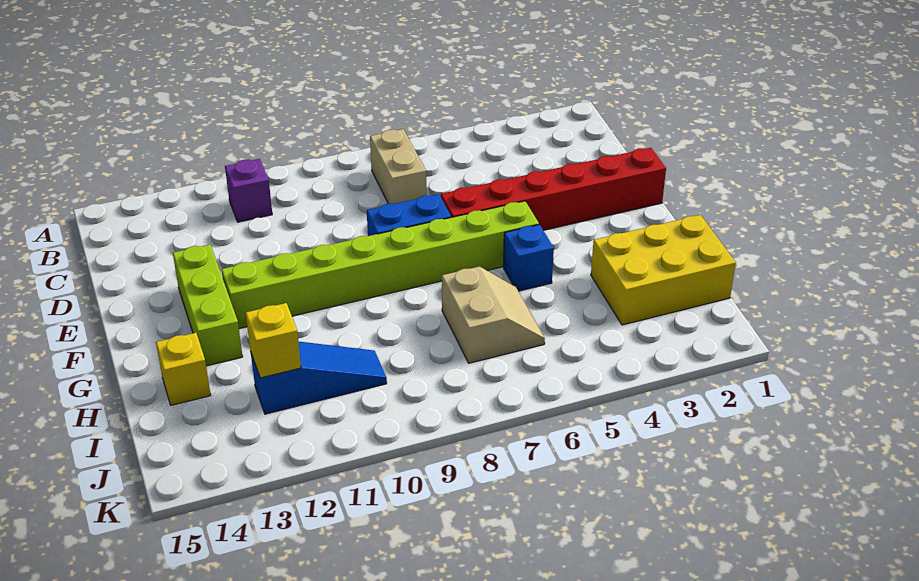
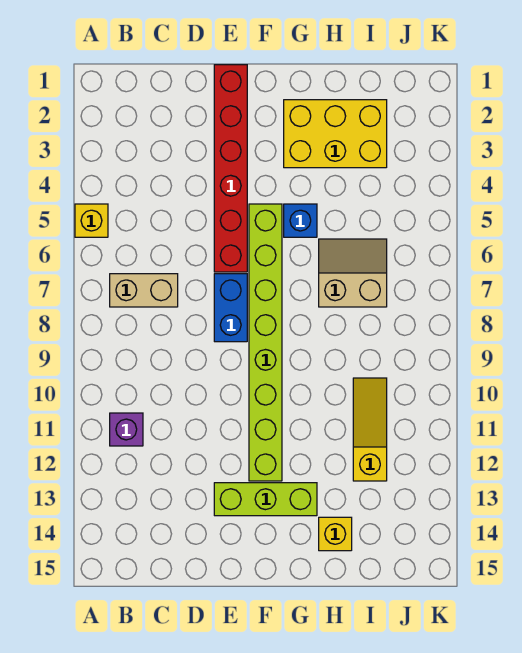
yellow 2x3 brick [591,215,736,325] -> yellow 2x3 brick turned to [284,100,387,168]
blue 1x3 slope [251,342,387,414] -> yellow 1x3 slope [353,378,387,481]
yellow 1x1 brick [246,303,301,378] -> yellow 1x1 brick moved to [75,204,108,237]

